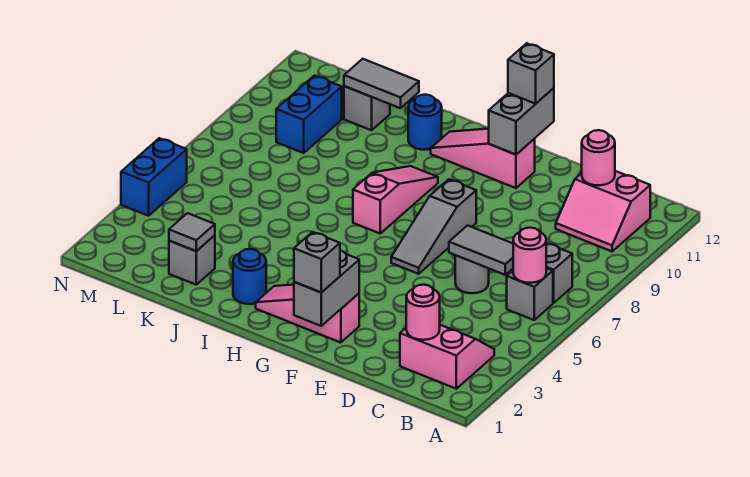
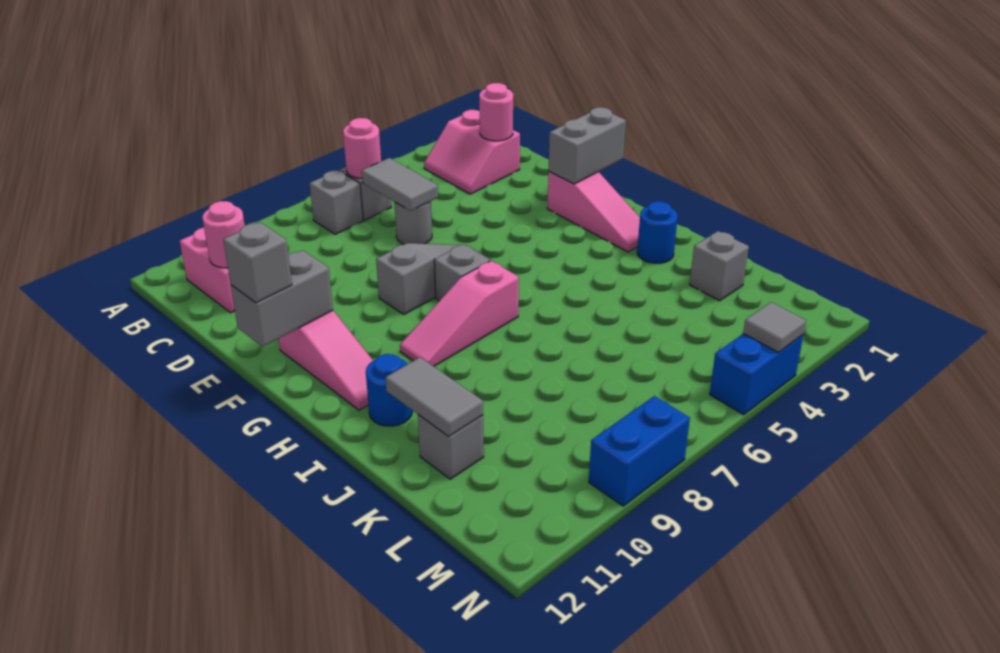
grey 1x1 brick [294,232,340,292] -> grey 1x1 brick moved to [434,244,490,301]
grey 1x1 tile [169,213,215,251] -> grey 1x1 tile moved to [743,302,806,353]
blue 1x2 brick [276,76,342,153] -> blue 1x2 brick moved to [589,396,690,506]

